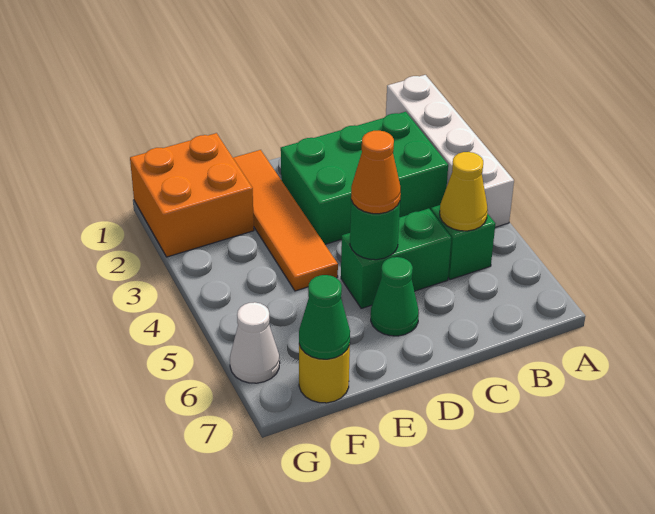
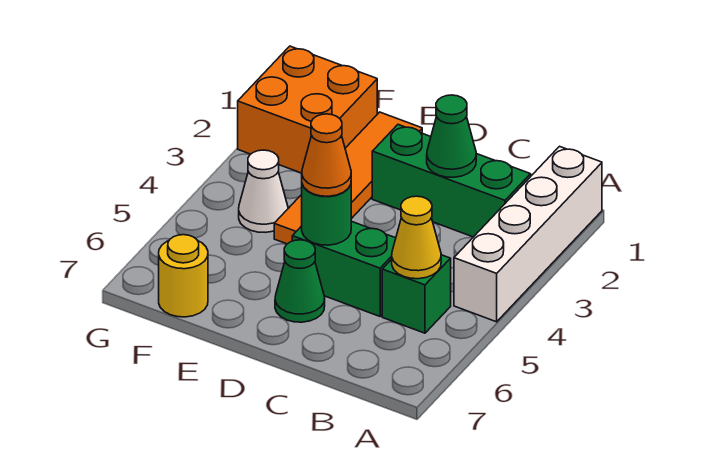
green 2x3 brick [281,112,448,244] -> green 1x3 brick [372,125,531,237]
green 1x1 cone [299,275,350,359] -> green 1x1 cone moved to [427,95,476,177]
white 1x1 cone [230,302,280,383] -> white 1x1 cone moved to [239,150,288,232]

